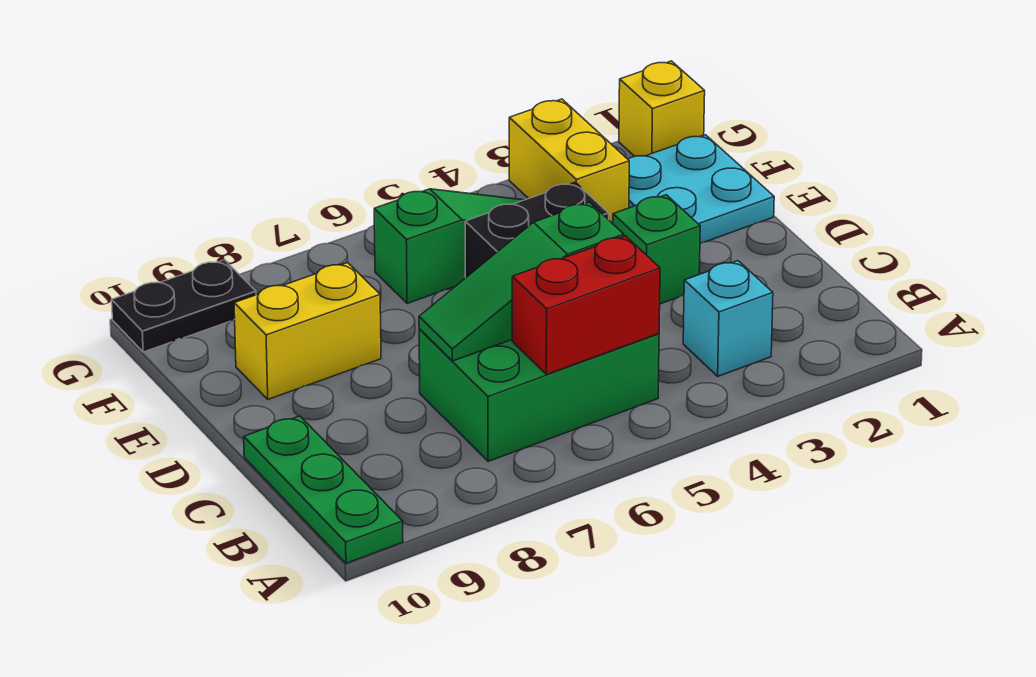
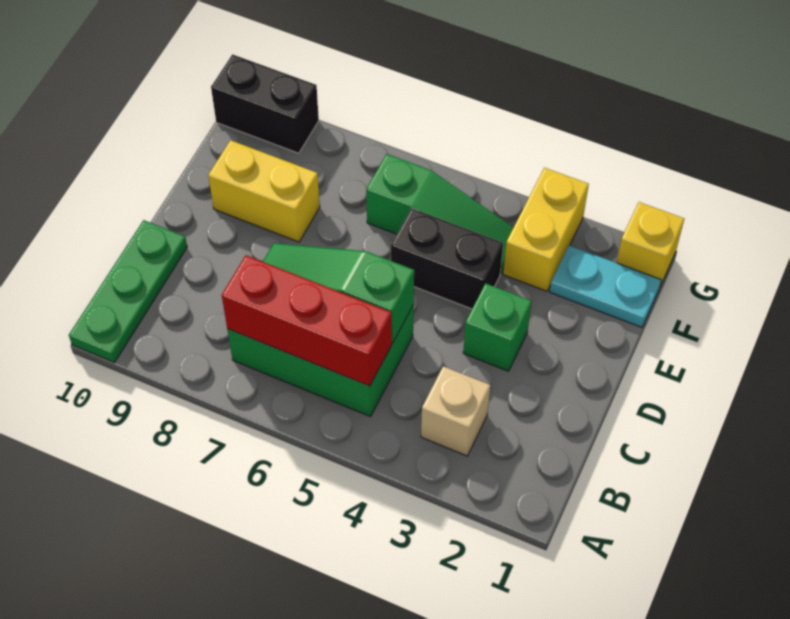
cyan 1x1 brick [683,261,773,376] -> tan 1x1 brick [421,366,490,456]
red 1x2 brick [512,236,660,374] -> red 1x3 brick [222,255,392,386]
cyan 2x2 plate [628,135,774,243] -> cyan 1x2 plate [550,245,661,327]
black 1x2 plate [112,260,256,352] -> black 1x2 brick [211,54,319,153]

